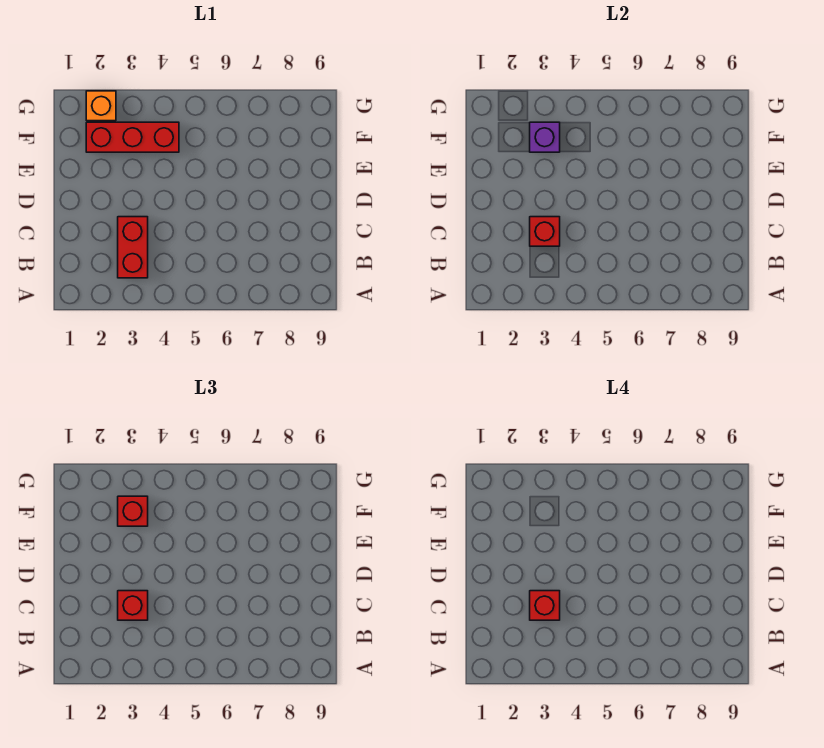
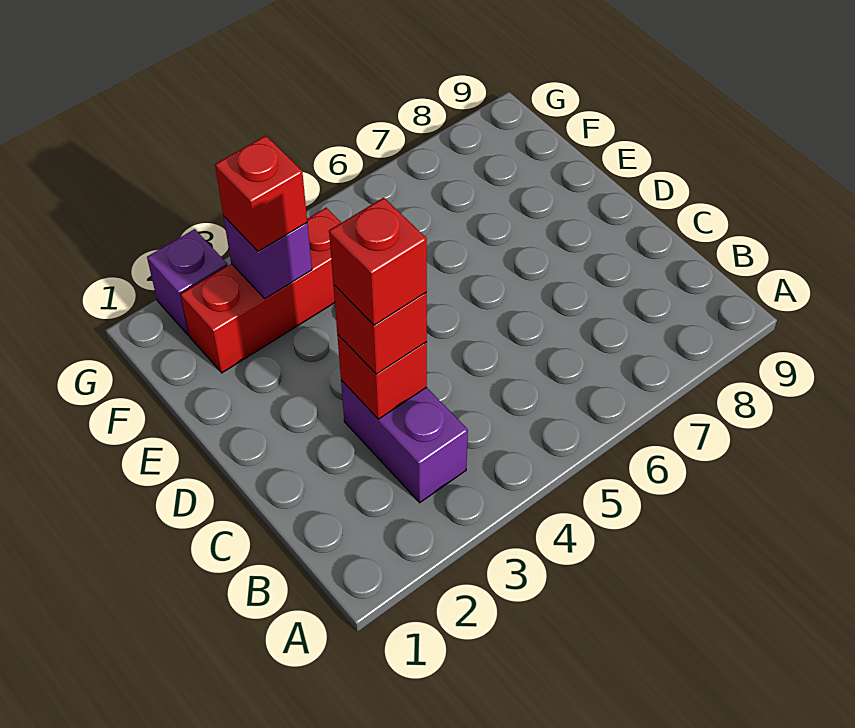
red 1x2 brick [118,217,148,278] -> purple 1x2 brick [341,380,468,503]
orange 1x1 brick [86,91,116,121] -> purple 1x1 brick [147,229,228,335]

